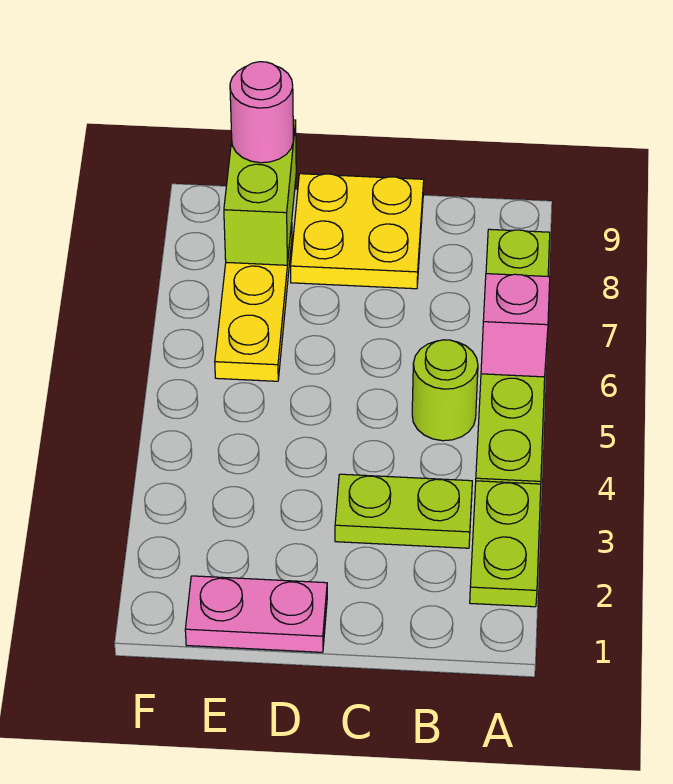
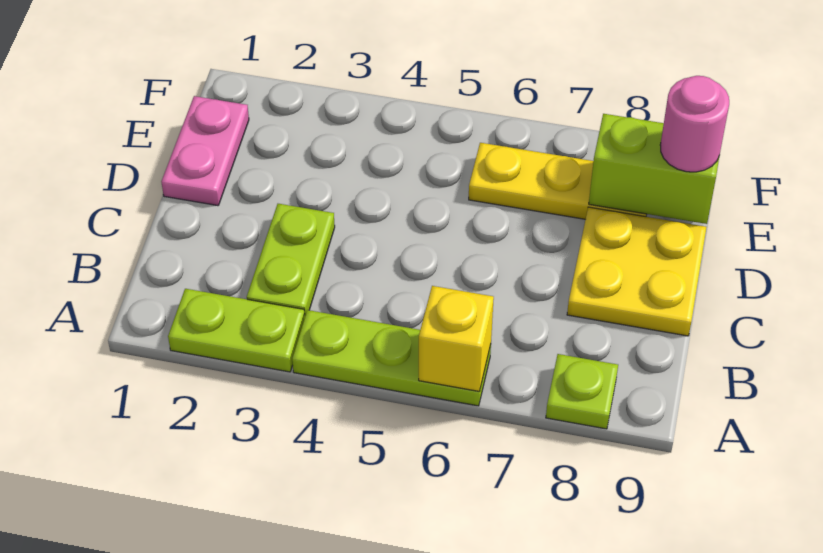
pink 1x1 brick [481,274,550,377] -> yellow 1x1 brick [419,286,494,392]
lime 1x1 round brick [412,340,478,441] -> none

